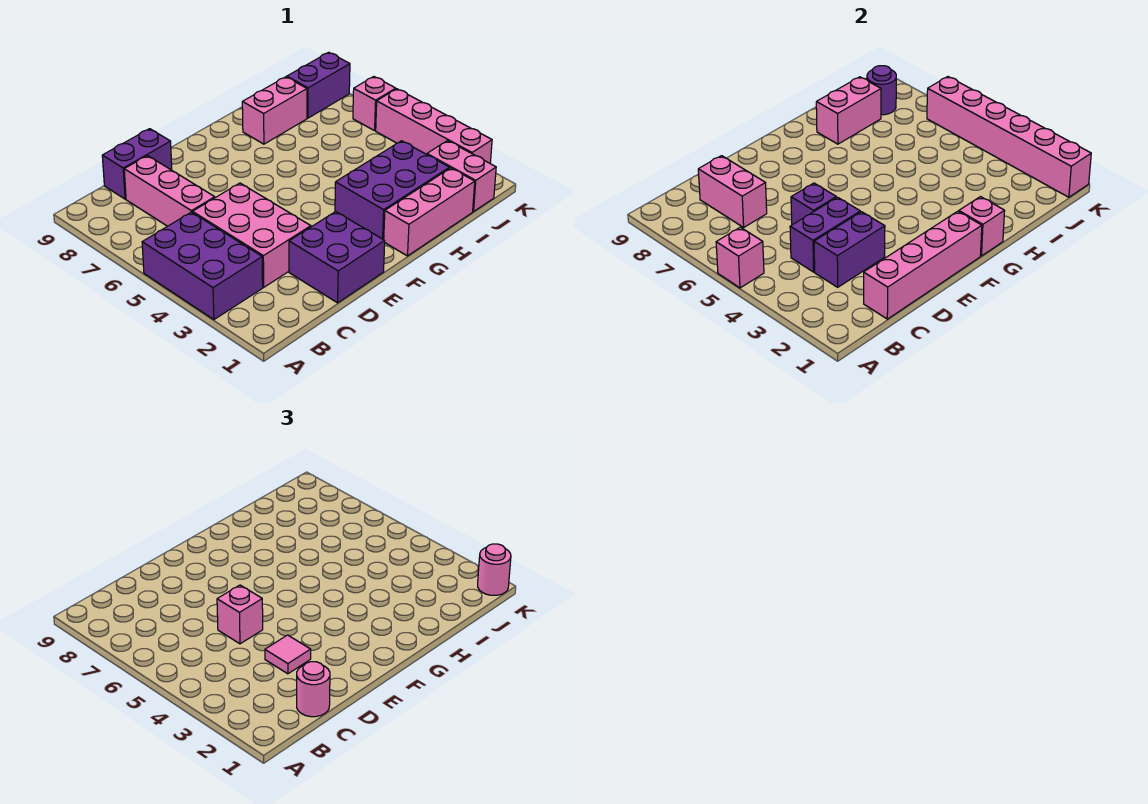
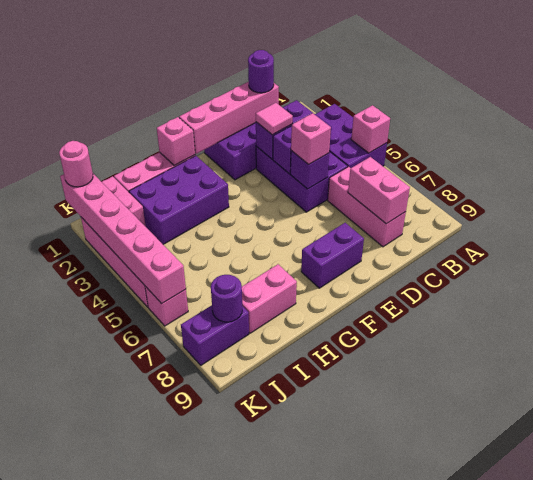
pink 1x1 round brick [297,662,330,717] -> purple 1x1 round brick [248,50,274,93]
pink 2x3 brick [193,183,311,287] -> purple 2x3 brick [256,146,348,212]
purple 1x2 brick [102,129,172,199] -> purple 1x2 brick moved to [301,223,364,288]
pink 1x2 brick [816,77,881,144] -> none

